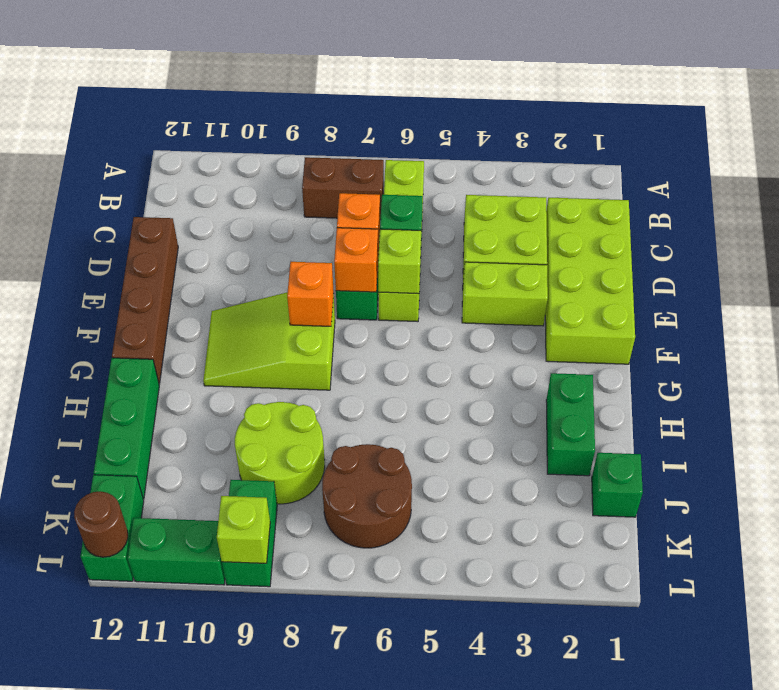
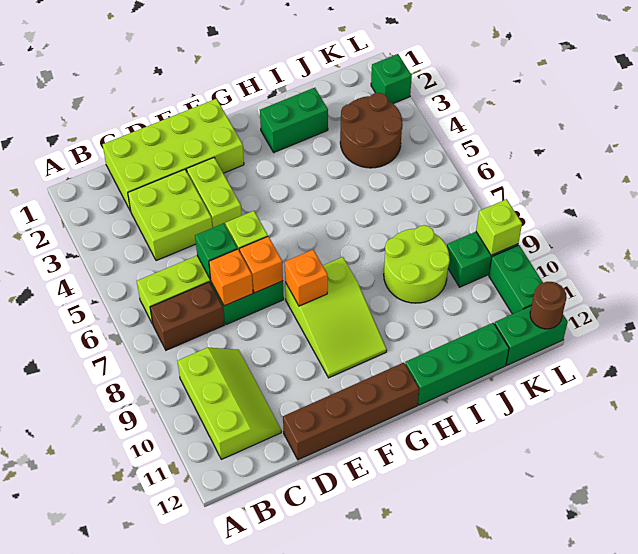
brown 1x2 brick [302,157,384,220] -> brown 1x2 brick turned to [150,282,224,350]
none -> lime 2x3 slope [178,348,281,459]
green 1x1 brick [592,453,643,517] -> green 1x1 brick moved to [371,54,412,104]
brown 2x2 round brick [322,444,412,548] -> brown 2x2 round brick moved to [340,93,403,168]

